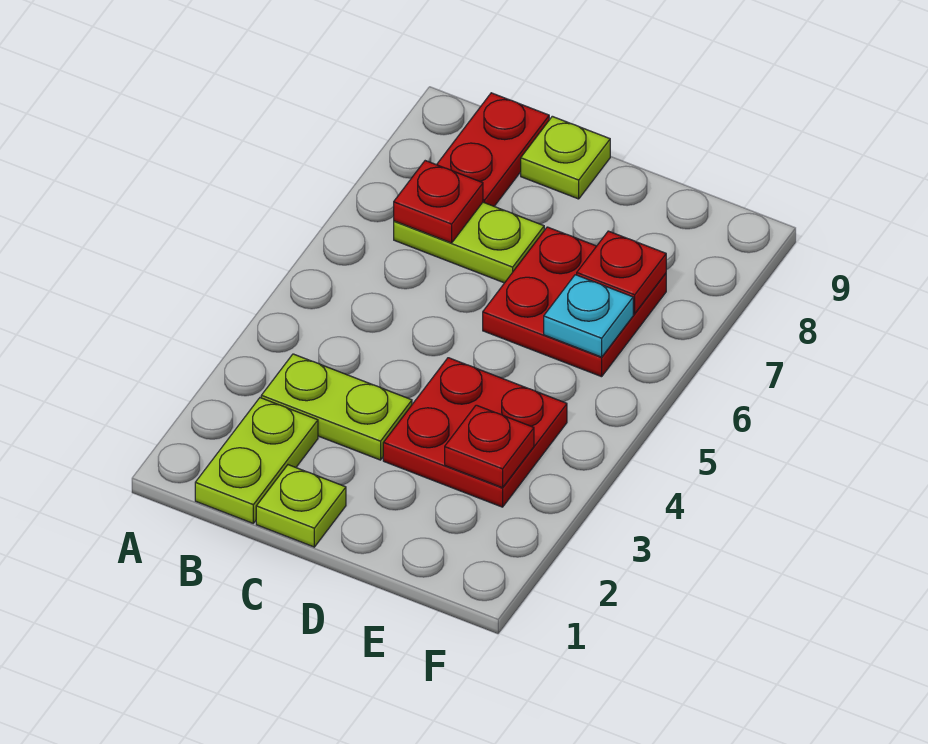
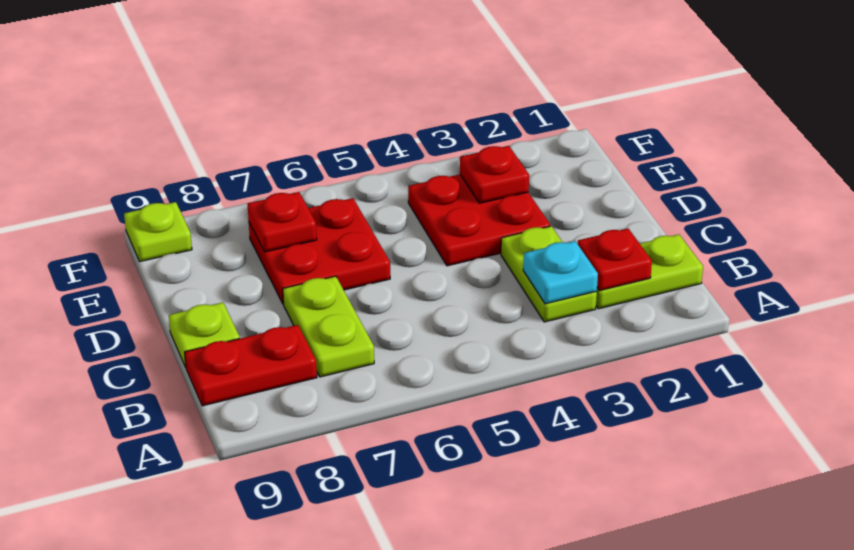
red 1x1 plate [394,161,483,243] -> red 1x1 plate moved to [578,229,652,291]
lime 1x1 plate [256,465,346,547] -> lime 1x1 plate moved to [124,202,192,261]
cyan 1x1 plate [544,275,633,357] -> cyan 1x1 plate moved to [523,241,598,304]

